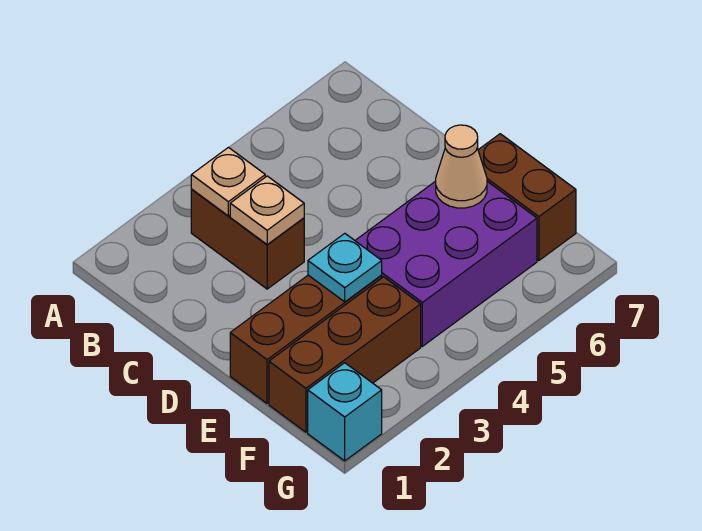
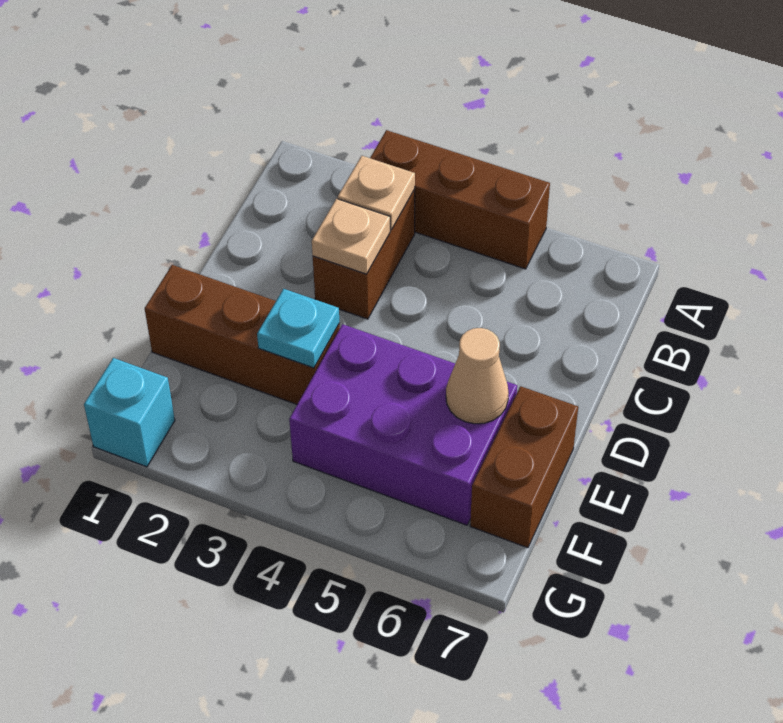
brown 1x3 brick [269,277,421,432] -> brown 1x3 brick moved to [370,130,550,269]

